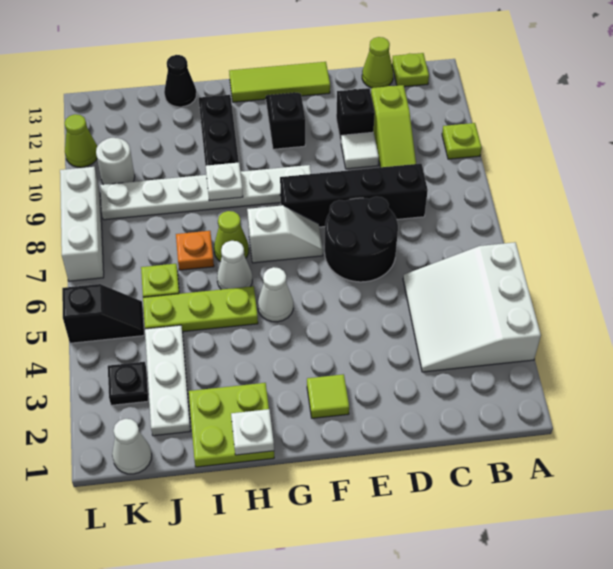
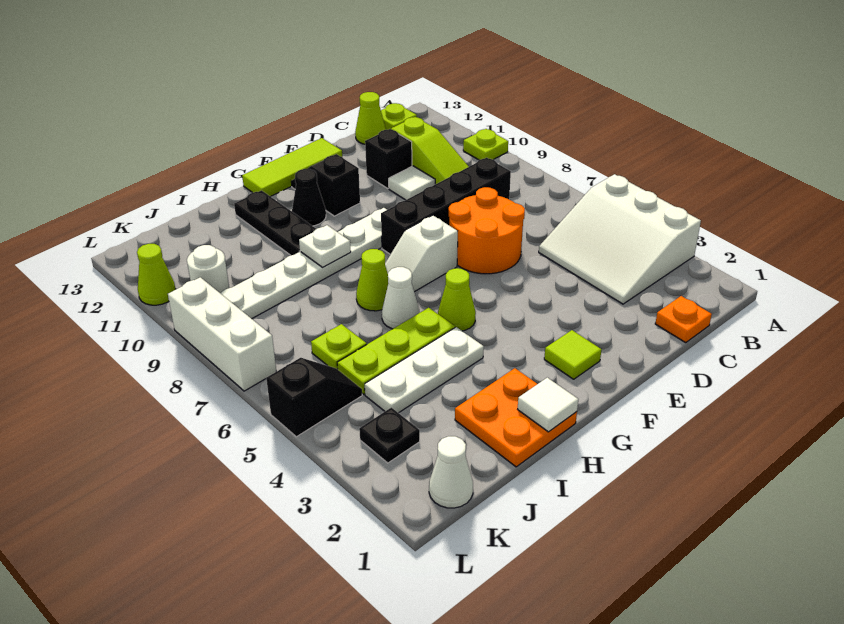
black 2x2 round brick [325,197,398,282] -> orange 2x2 round brick [449,187,525,274]
white 1x2 slope [247,205,323,263] -> white 1x2 slope turned to [385,215,458,292]
white 1x1 cone [258,267,293,322] -> lime 1x1 cone [438,268,476,331]
lime 2x2 plate [189,383,274,467] -> orange 2x2 plate [455,368,577,467]
white 1x1 plate [231,409,274,455] -> white 1x1 tile [518,378,578,432]
orange 1x1 plate [176,231,214,270] -> orange 1x1 plate moved to [655,296,712,343]
black 1x1 cone [164,55,196,107] -> black 1x1 cone moved to [292,169,326,226]
white 1x3 plate [145,325,191,436] -> white 1x3 plate turned to [365,327,484,413]

